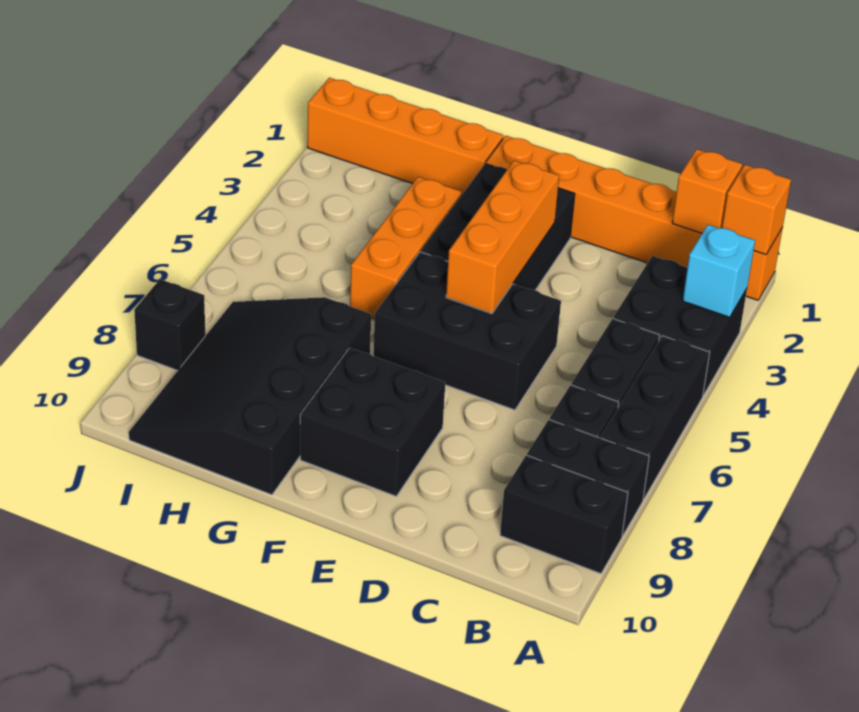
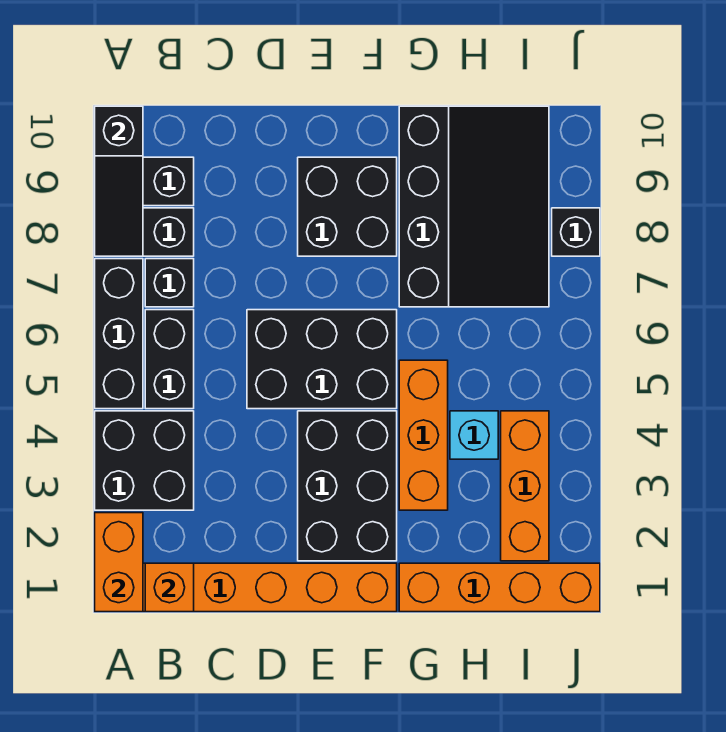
orange 1x1 brick [722,165,791,255] -> orange 1x2 brick [95,513,143,612]
cyan 1x1 brick [683,225,755,317] -> cyan 1x1 brick moved to [450,411,498,459]
none -> black 1x3 slope [95,106,143,256]
orange 1x3 brick [446,161,559,314] -> orange 1x3 brick moved to [501,411,549,561]

